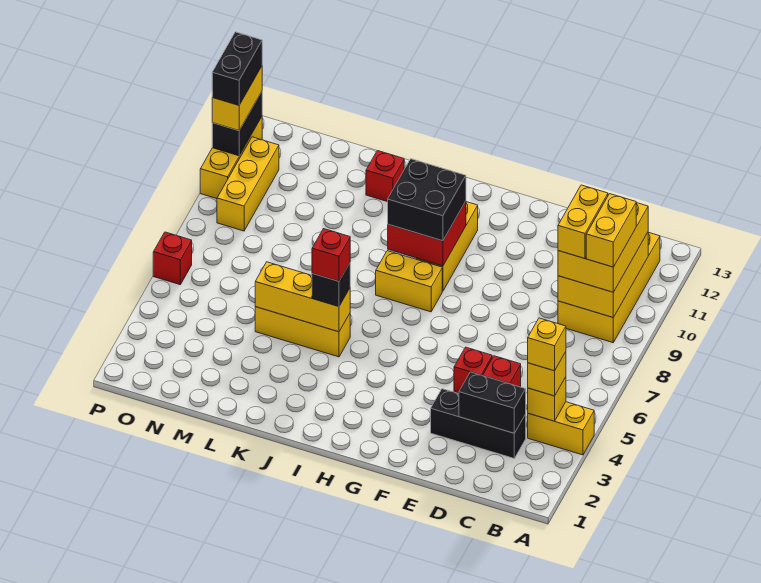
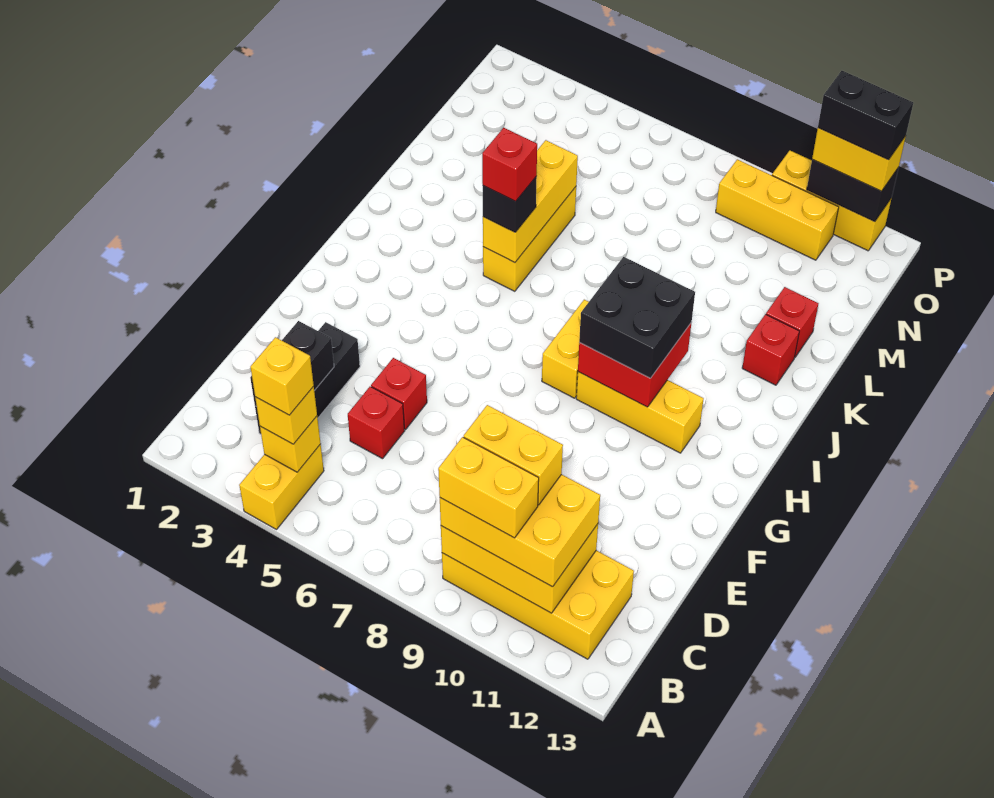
red 1x1 brick [153,232,192,285] -> red 1x1 brick moved to [766,287,819,357]

